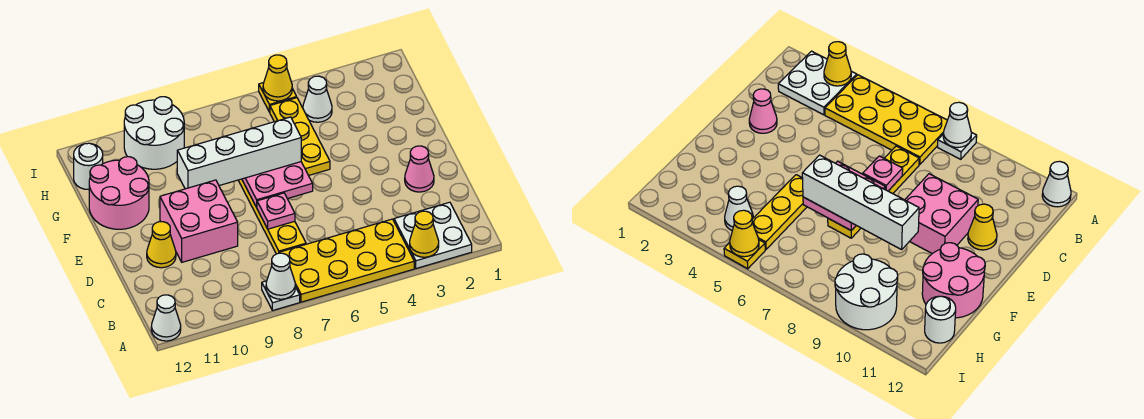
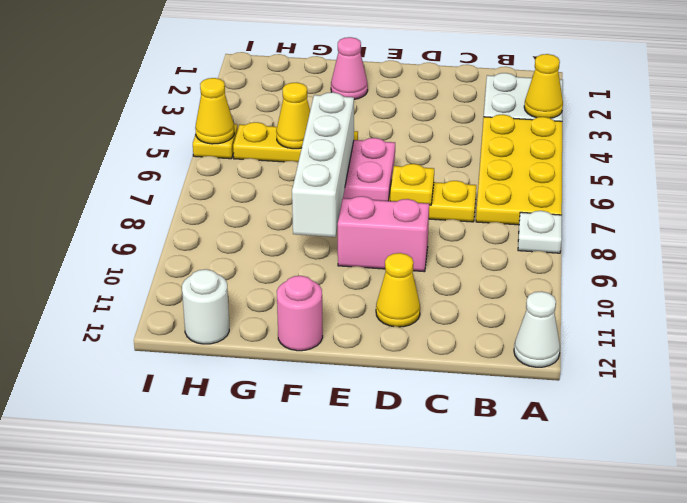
white 1x1 cone [266,253,295,299] -> none
pink 1x1 cone [405,146,434,192] -> pink 1x1 cone moved to [331,37,368,99]
pink 1x1 plate [257,193,295,229] -> yellow 1x1 plate [390,164,434,205]
pink 2x2 brick [160,180,238,262] -> pink 1x2 brick [338,196,429,272]
pink 2x2 round brick [89,157,149,229] -> pink 1x1 round brick [277,276,323,351]
none -> yellow 1x1 cone [276,83,310,149]
white 1x1 cone [303,76,332,122] -> none
white 2x2 round brick [124,97,184,169] -> none

